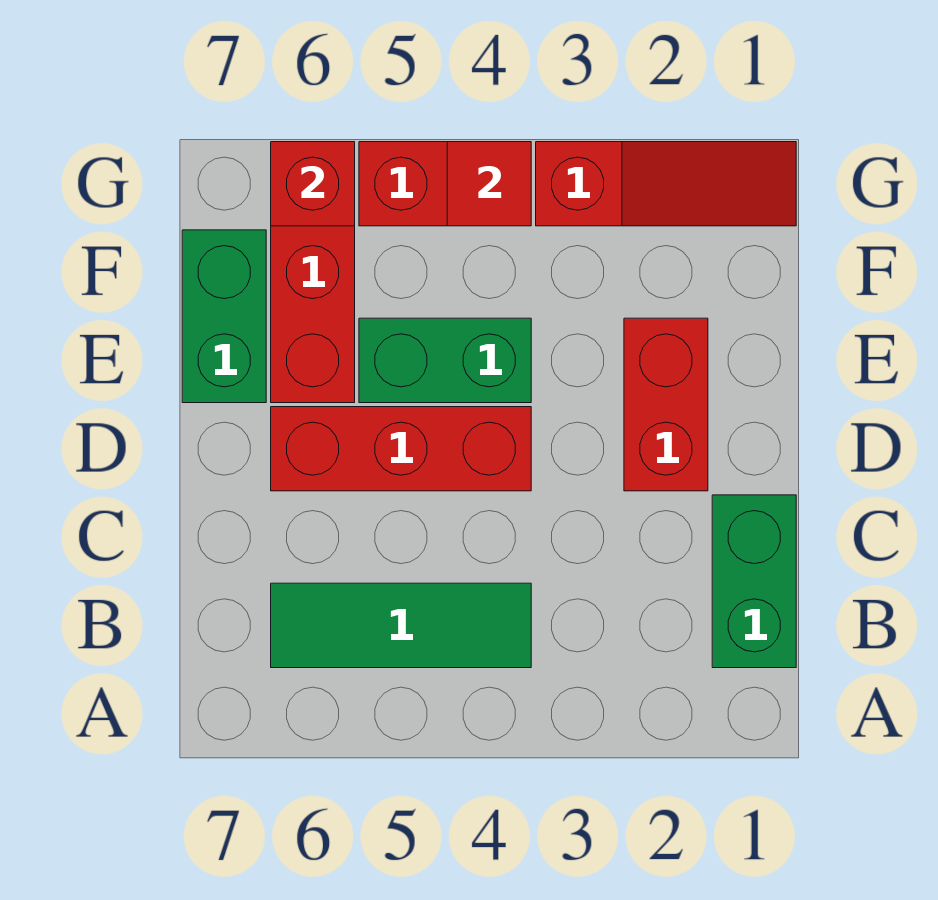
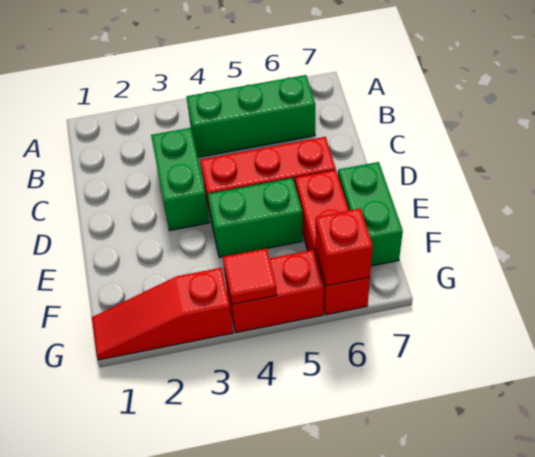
green 1x2 brick [712,495,796,668] -> green 1x2 brick moved to [151,128,209,231]
green 1x3 tile [271,583,531,668] -> green 1x3 brick [186,75,315,157]
red 1x2 brick [624,318,708,491] -> none

